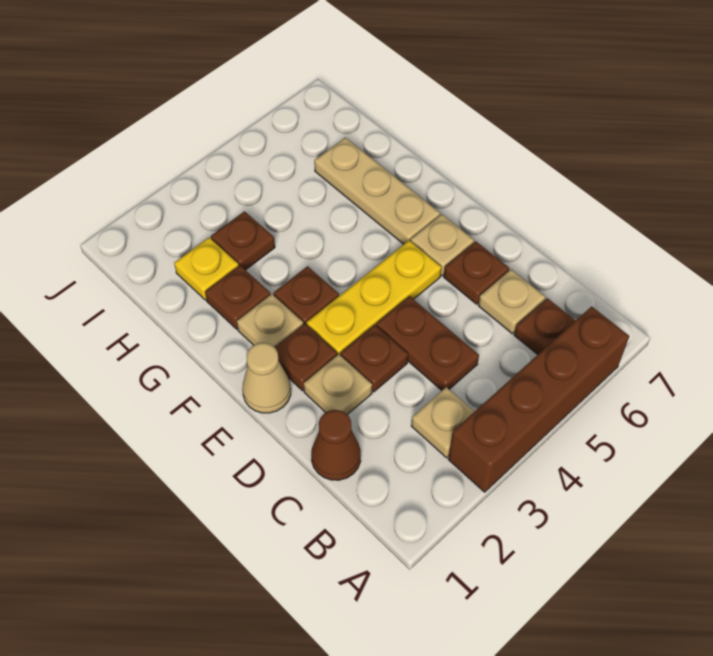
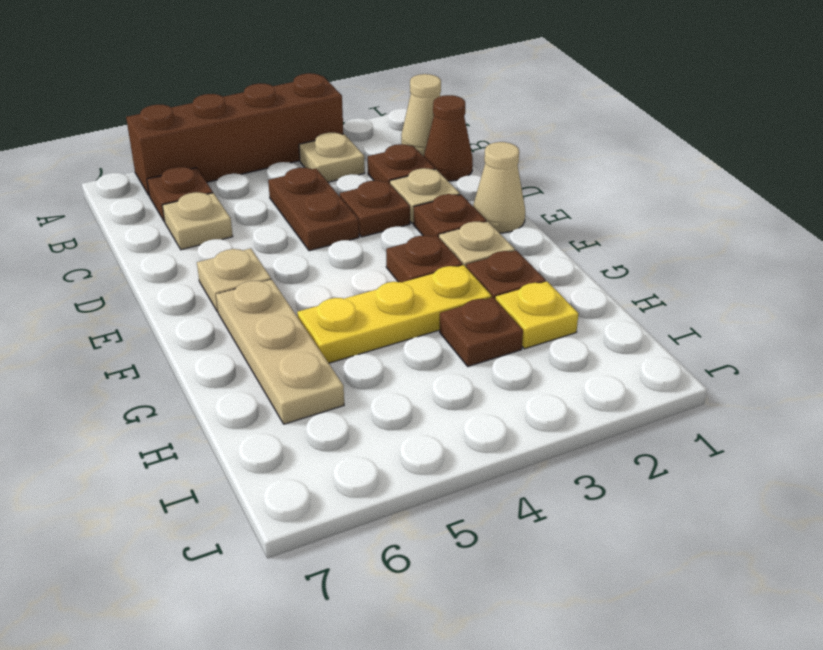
none -> tan 1x1 cone [401,74,441,156]
brown 1x1 plate [444,242,509,304] -> brown 1x1 plate moved to [368,144,435,183]
yellow 1x3 plate [307,241,441,356] -> yellow 1x3 plate moved to [297,265,492,363]

